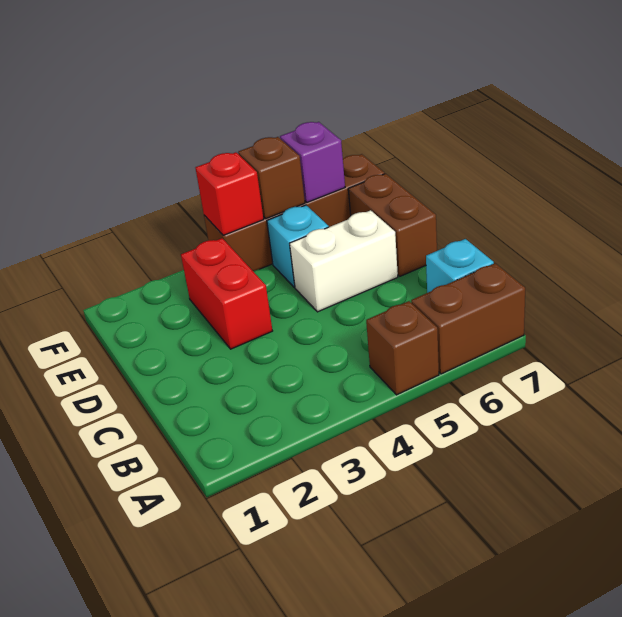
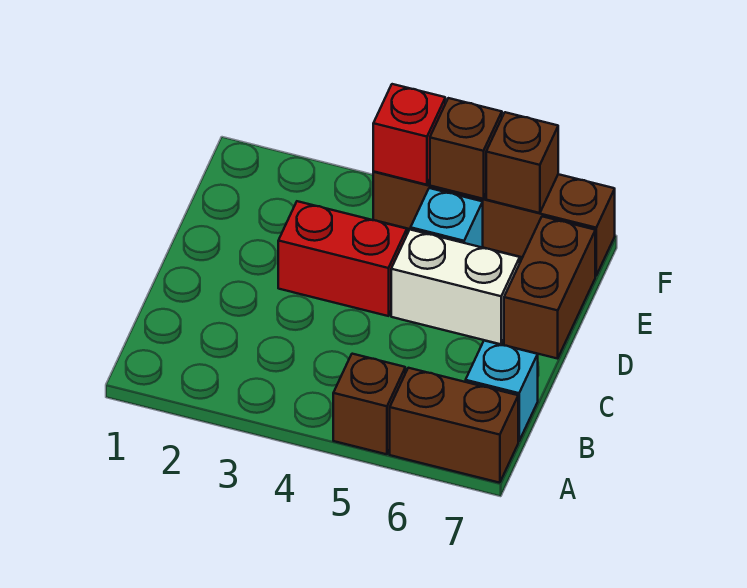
red 1x2 brick [181,238,272,349] -> red 1x2 brick turned to [278,201,407,316]
purple 1x1 brick [280,122,345,202] -> brown 1x1 brick [486,112,558,213]

